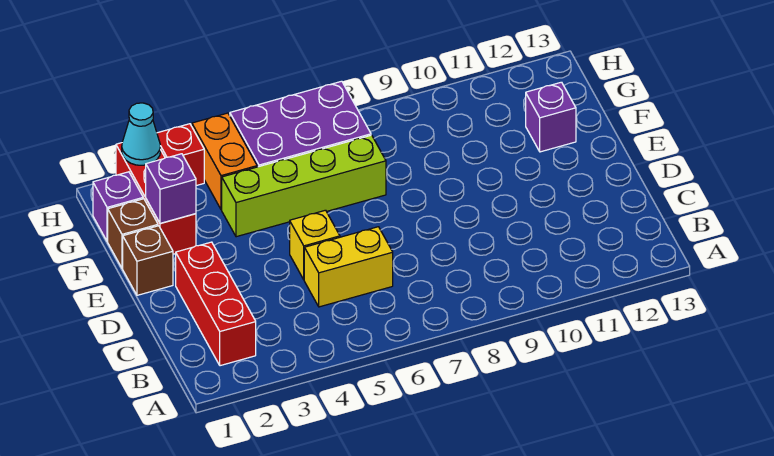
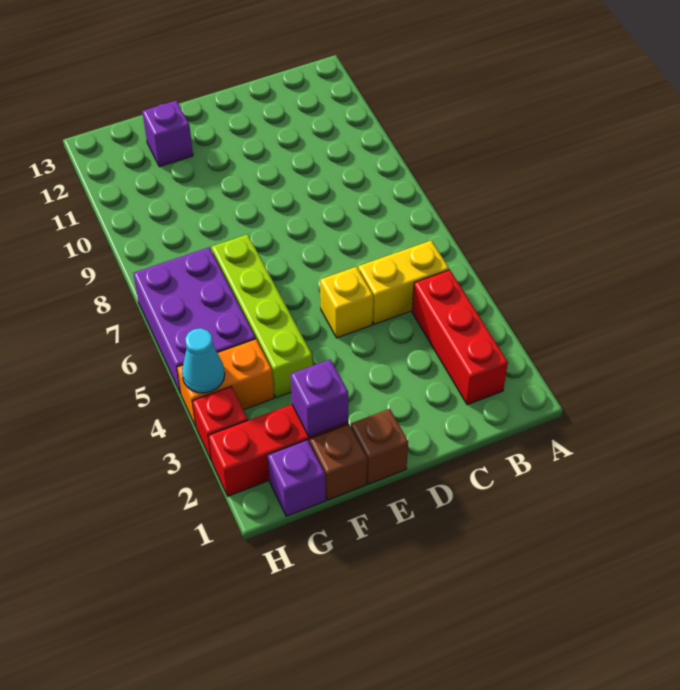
red 1x3 brick [176,242,256,366] -> red 1x3 brick turned to [412,270,508,405]
yellow 1x2 brick [304,227,393,307] -> yellow 1x2 brick turned to [358,240,449,324]
cyan 1x1 cone [122,103,160,165] -> cyan 1x1 cone moved to [182,328,225,393]

